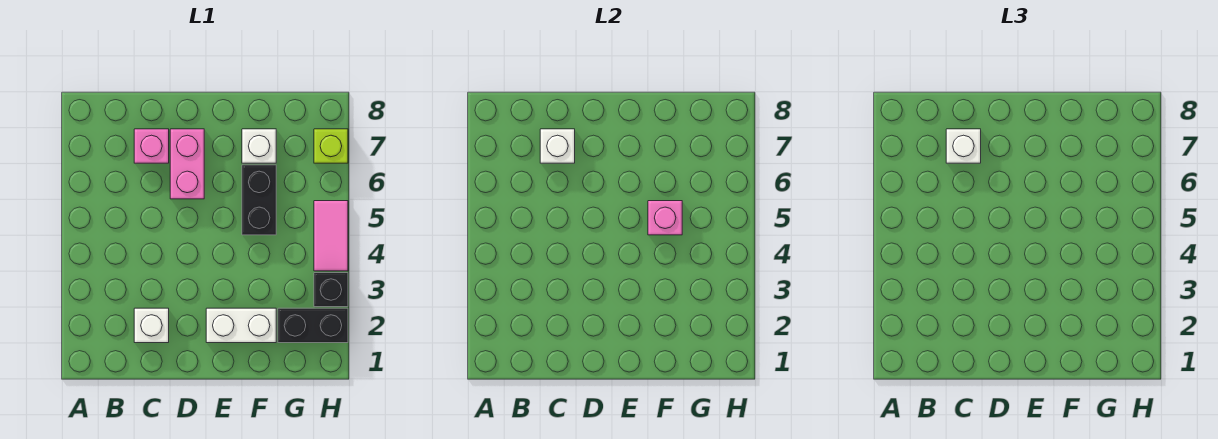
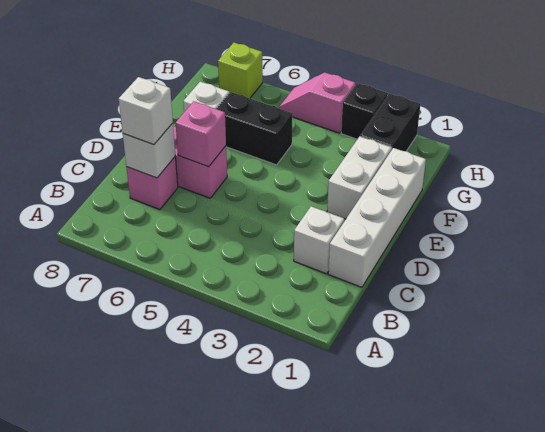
none -> white 1x4 brick [328,148,426,287]
pink 1x1 brick [648,201,682,235] -> pink 1x1 brick moved to [176,101,226,167]
pink 1x2 tile [314,201,348,271] -> pink 1x2 slope [279,73,355,133]

